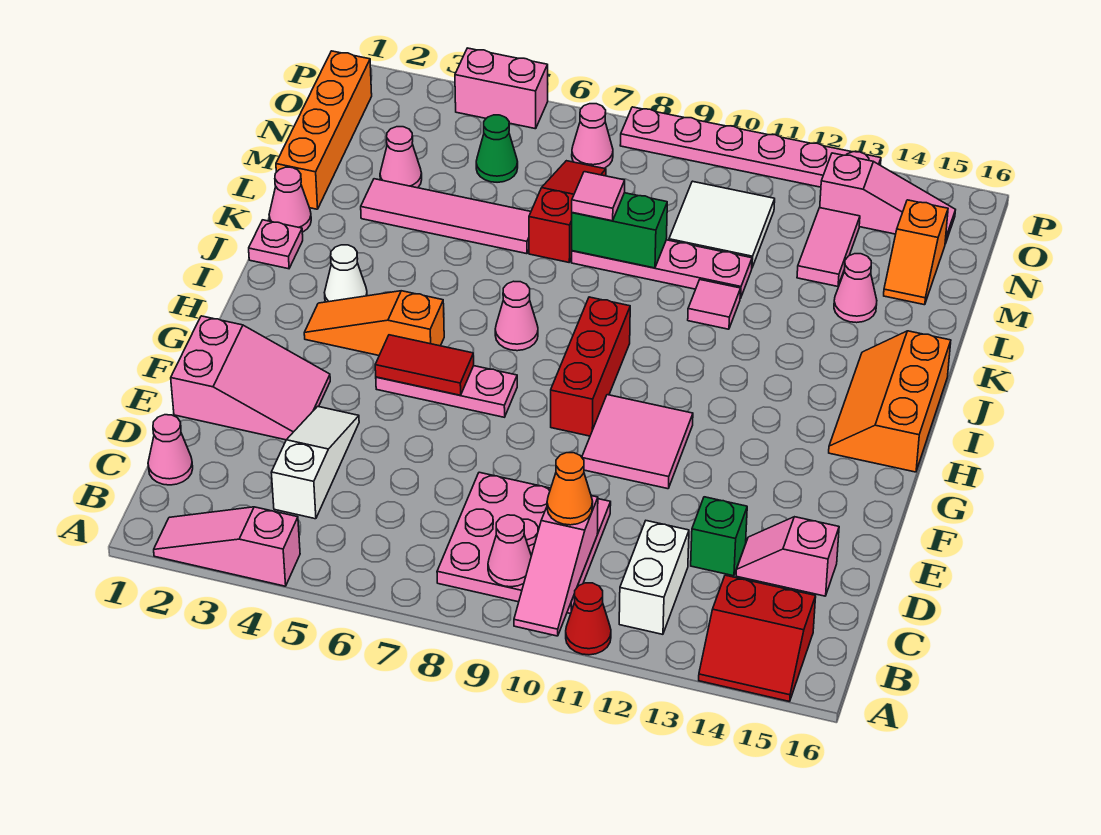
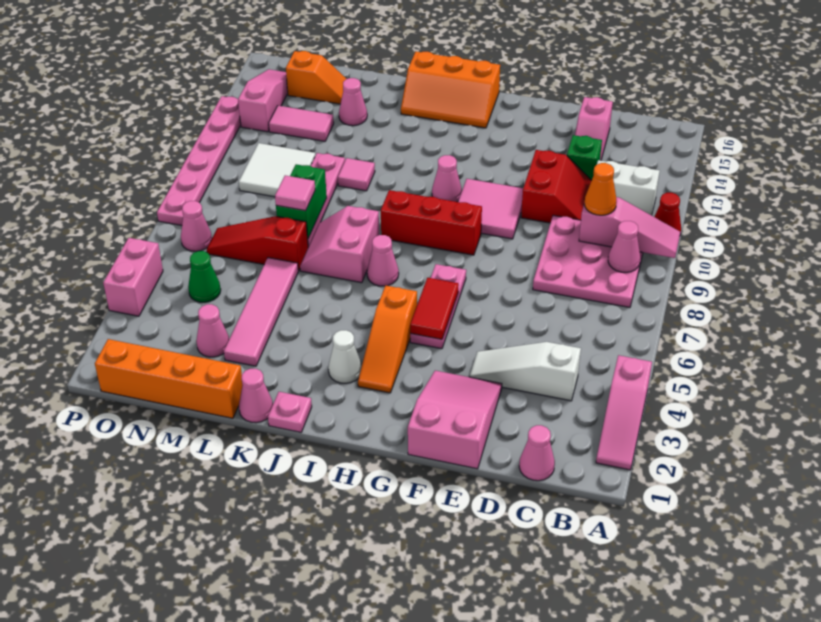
red 2x2 slope [699,575,816,702] -> red 2x2 slope moved to [521,150,592,223]
none -> pink 1x1 cone [432,155,462,202]
none -> pink 2x2 slope [300,206,379,283]

